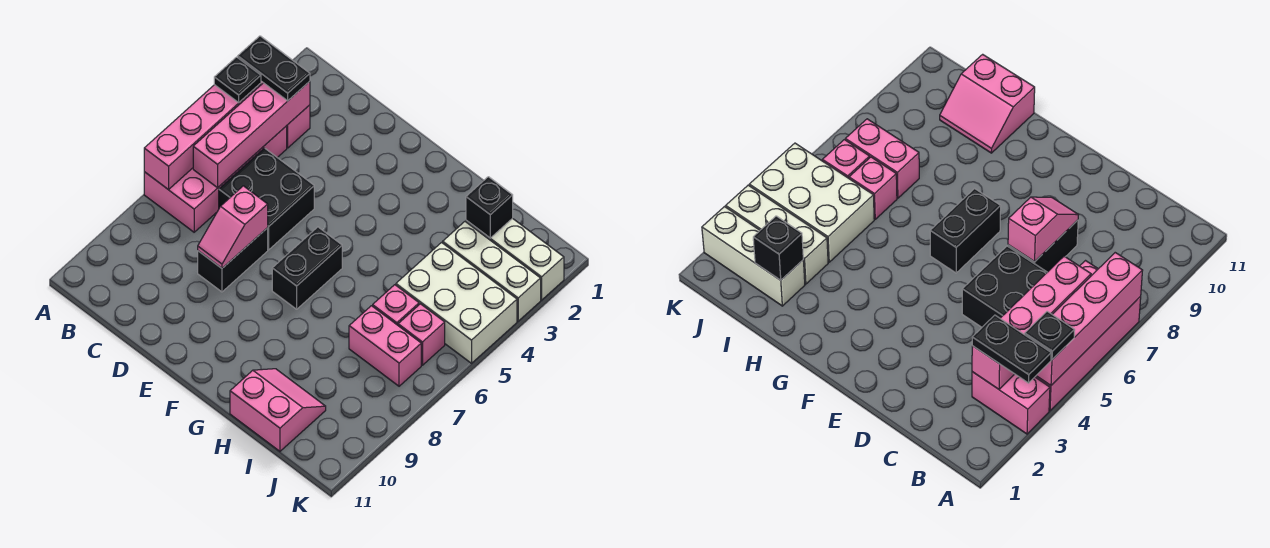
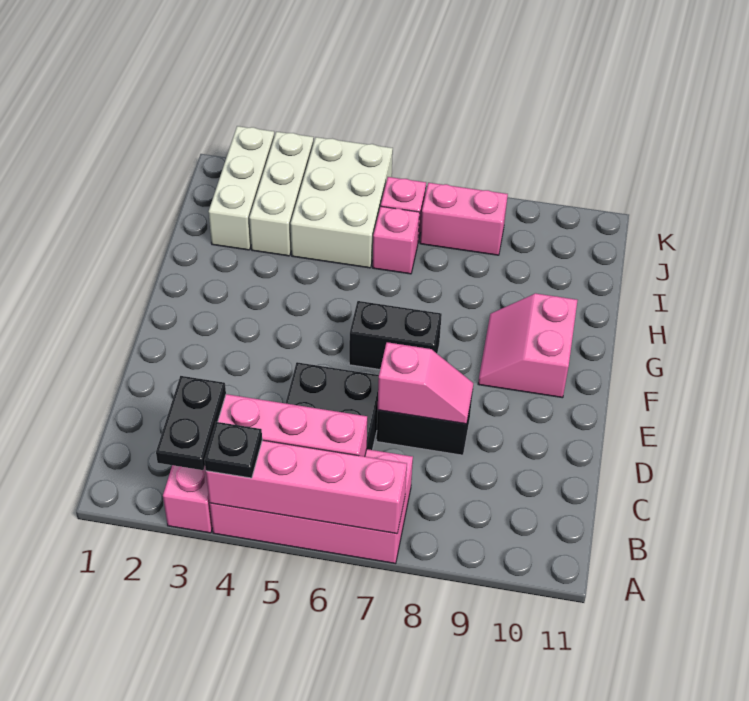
pink 2x2 slope [230,369,326,451] -> pink 2x2 slope moved to [478,293,578,398]
black 1x1 brick [466,177,513,238] -> none
pink 1x2 brick [349,306,421,386] -> pink 1x2 brick turned to [420,183,508,255]

